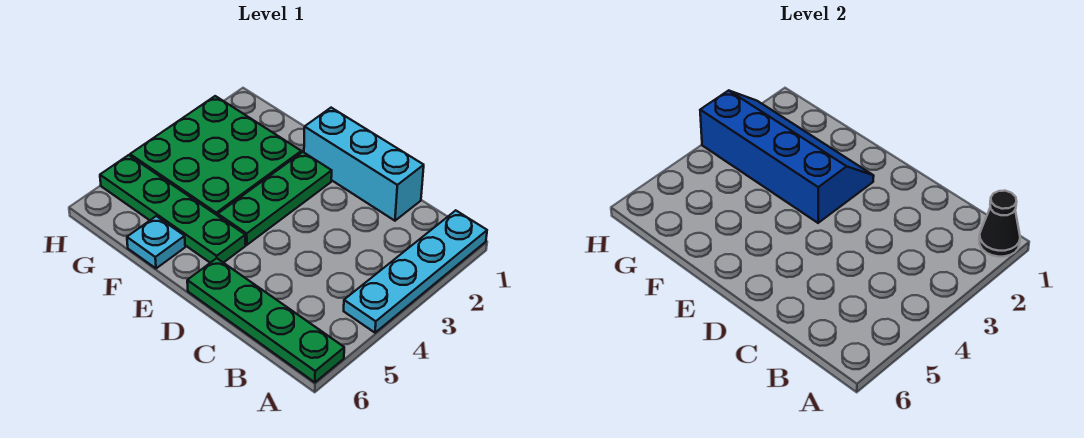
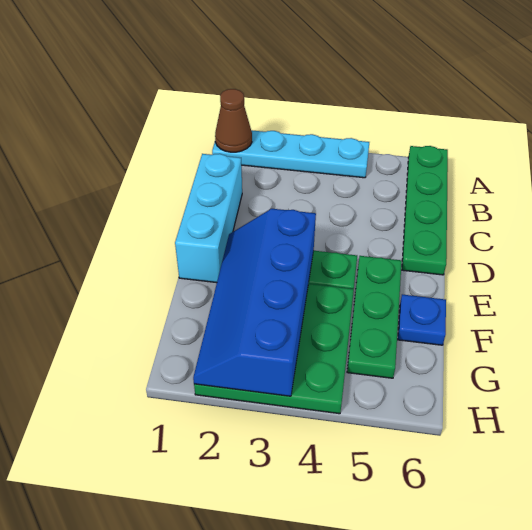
black 1x1 cone [979,191,1020,257] -> brown 1x1 cone [215,89,252,152]
green 1x4 plate [100,155,246,263] -> green 1x3 plate [347,256,402,378]
cyan 1x1 plate [127,216,185,268] -> blue 1x1 plate [398,294,446,345]

